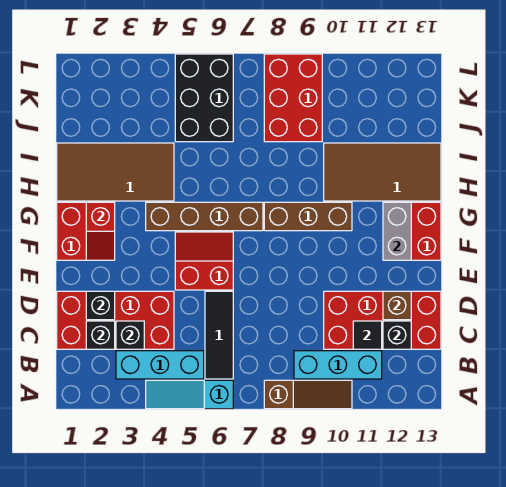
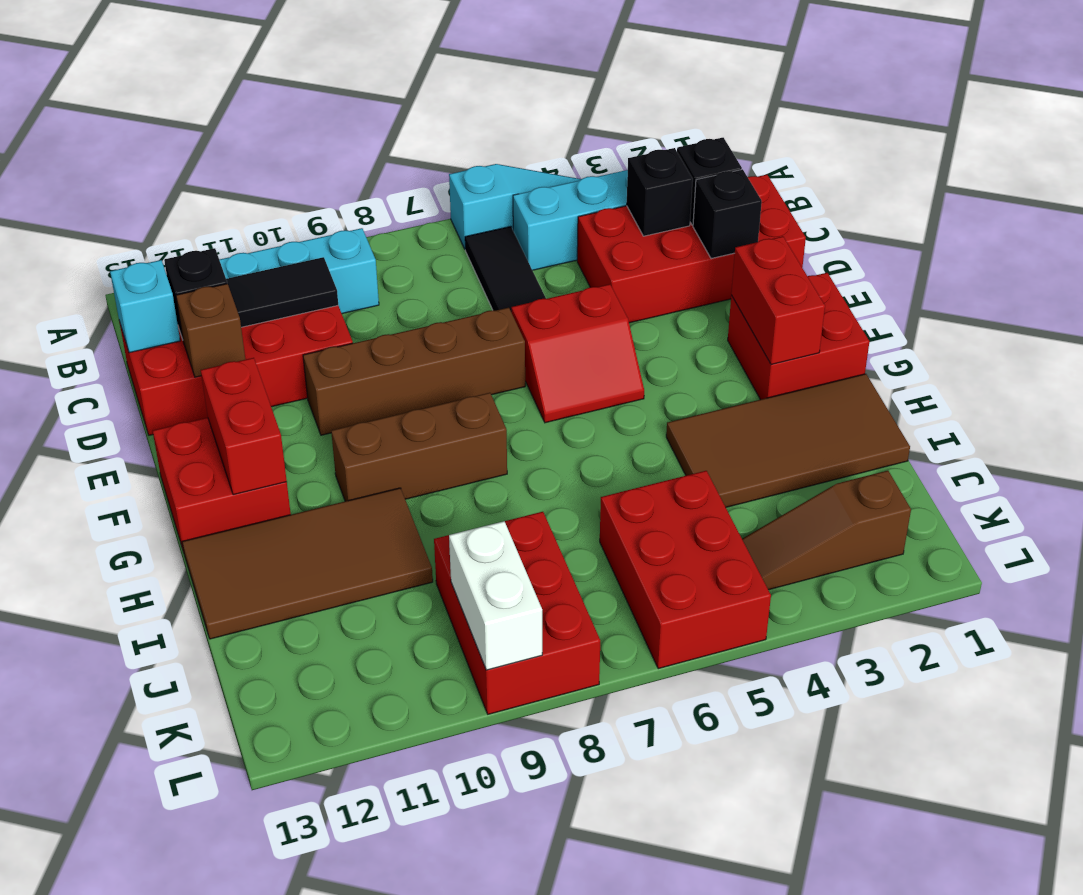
brown 1x3 slope [264,380,352,409] -> brown 1x3 slope moved to [742,471,911,590]
black 1x1 tile [353,321,382,349] -> black 1x2 tile [226,257,338,327]
none -> cyan 1x1 brick [110,260,180,353]
red 1x2 slope [86,202,115,260] -> red 1x2 brick [731,236,825,365]
grey 1x2 brick [383,202,411,260] -> red 1x2 brick [201,358,287,495]
brown 1x4 brick [146,202,263,231] -> brown 1x4 brick moved to [303,308,525,435]
black 2x3 brick [175,54,233,142] -> red 2x3 brick [600,471,771,669]
none -> white 1x2 brick [449,521,542,670]

